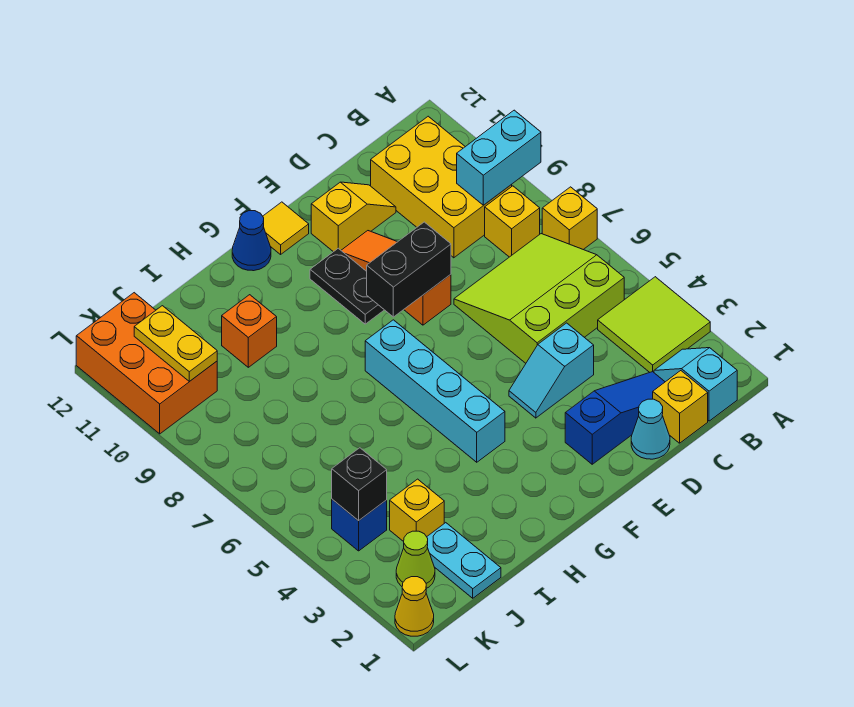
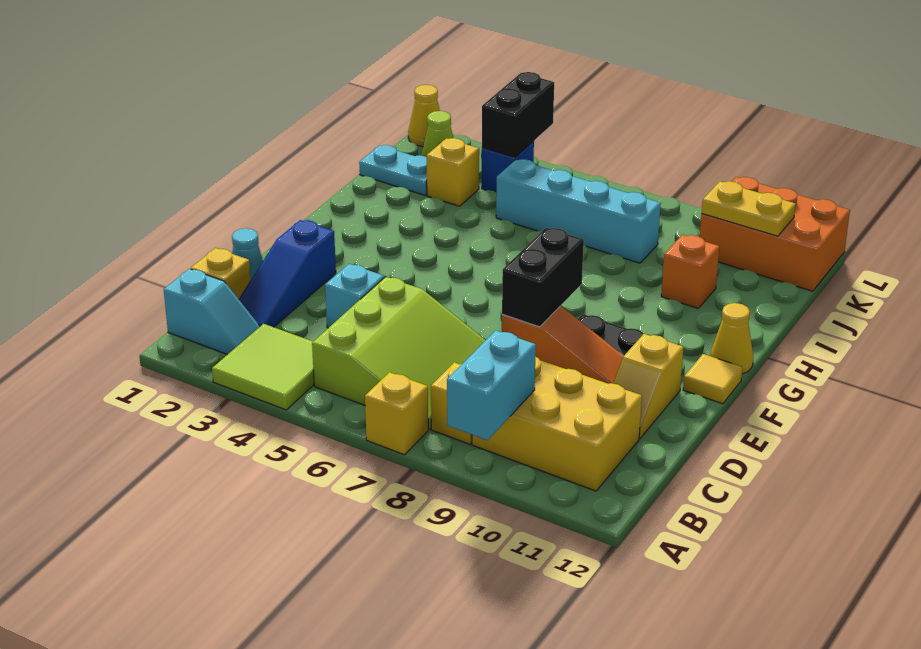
cyan 1x4 brick [365,320,505,462] -> cyan 1x4 brick moved to [496,159,661,263]
blue 1x1 cone [232,211,271,271] -> yellow 1x1 cone [710,303,753,374]
black 1x1 brick [332,448,387,521] -> black 1x2 brick [482,72,554,157]

